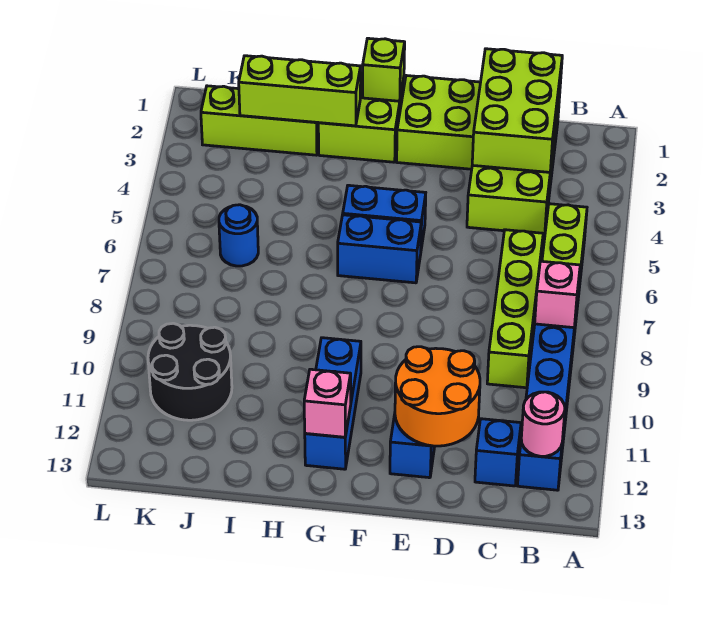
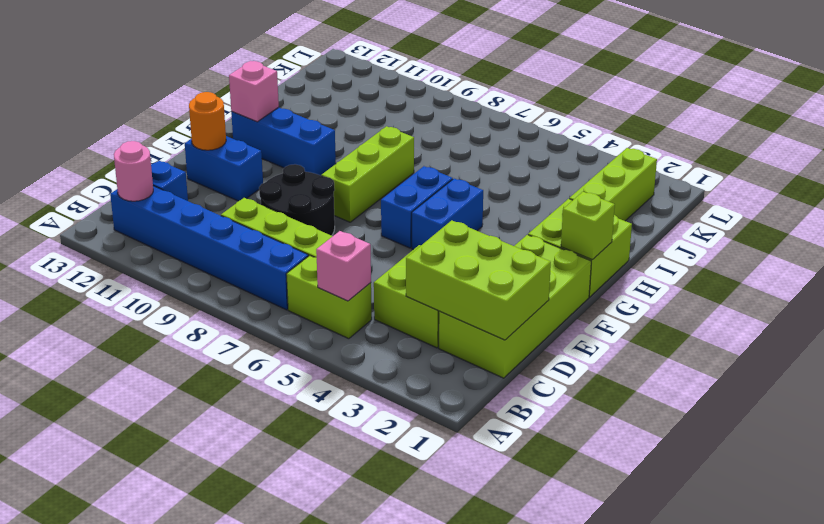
pink 1x1 brick [535,261,580,328] -> pink 1x1 brick moved to [316,231,371,301]
orange 2x2 round brick [395,347,480,446] -> orange 1x1 round brick [189,92,226,150]
lime 1x3 brick [239,56,361,126] -> lime 1x3 brick moved to [321,126,414,222]
blue 1x1 round brick [219,205,258,266] -> none
black 2x2 round brick [148,323,232,420] -> black 2x2 round brick moved to [259,164,335,236]

